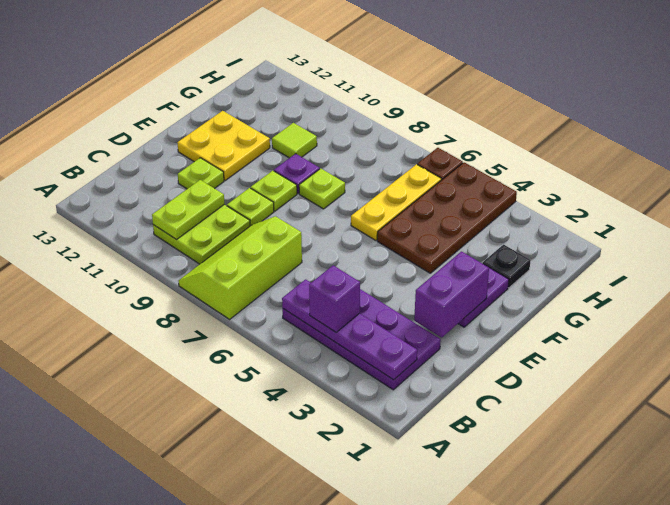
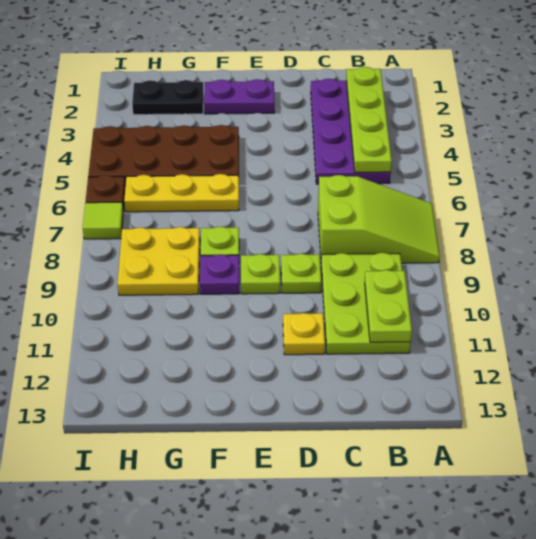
lime 2x3 slope [179,216,302,319] -> lime 2x3 slope turned to [318,175,440,263]
purple 1x4 plate [282,279,417,380] -> lime 1x4 plate [346,67,392,172]
purple 1x1 brick [309,265,360,332] -> none
lime 2x2 plate [153,205,250,264] -> lime 2x3 plate [321,253,411,354]
lime 1x2 plate [152,180,224,240] -> lime 1x2 plate turned to [365,270,412,342]
purple 1x2 brick [414,252,489,337] -> none
lime 1x1 plate [178,158,224,189] -> yellow 1x1 plate [283,313,325,355]
yellow 2x2 plate [177,111,270,181] -> yellow 2x2 plate moved to [118,227,200,295]
black 1x1 plate [483,245,531,288] -> black 1x2 plate [132,80,204,115]
lime 1x1 tile [272,123,317,158] -> lime 1x1 tile moved to [83,202,123,239]

